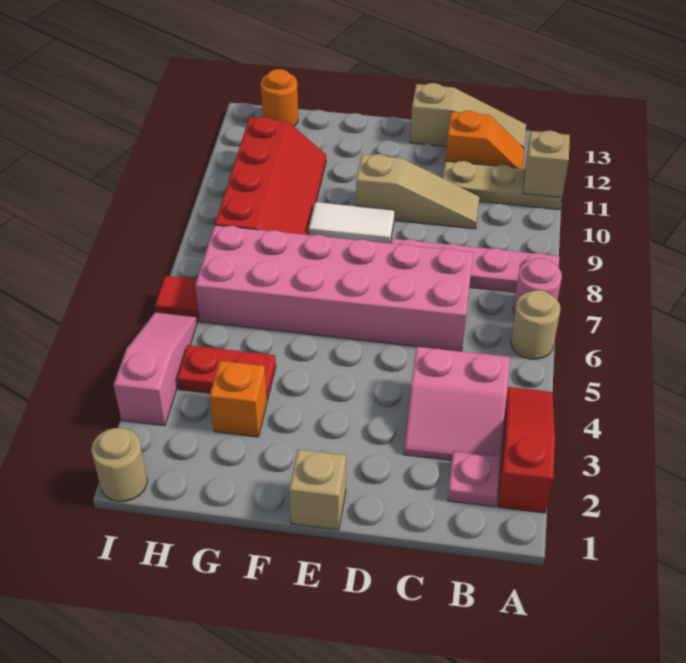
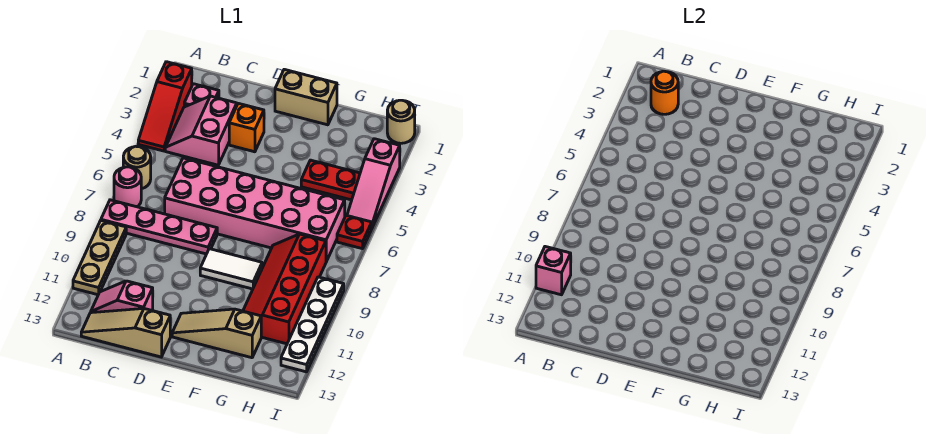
tan 1x3 plate [443,161,562,210] -> tan 1x3 plate turned to [73,221,126,295]
tan 1x1 brick [523,131,570,197] -> pink 1x1 brick [536,247,571,295]
pink 2x2 slope [404,347,510,461] -> pink 2x2 slope turned to [165,96,237,165]
orange 1x2 slope [446,111,524,169] -> pink 1x2 slope [91,281,153,313]
tan 1x3 slope [356,154,480,229] -> tan 1x3 slope moved to [172,309,261,358]
tan 1x1 brick [289,449,346,530] -> tan 1x2 brick [275,69,337,125]
orange 1x1 brick [209,361,267,437] -> orange 1x1 brick moved to [229,103,264,152]
orange 1x1 round brick [261,69,298,126] -> orange 1x1 round brick moved to [651,71,678,114]
red 1x1 tile [155,276,199,322] -> red 1x1 plate [337,215,372,249]
none -> white 1x4 plate [281,277,344,372]

